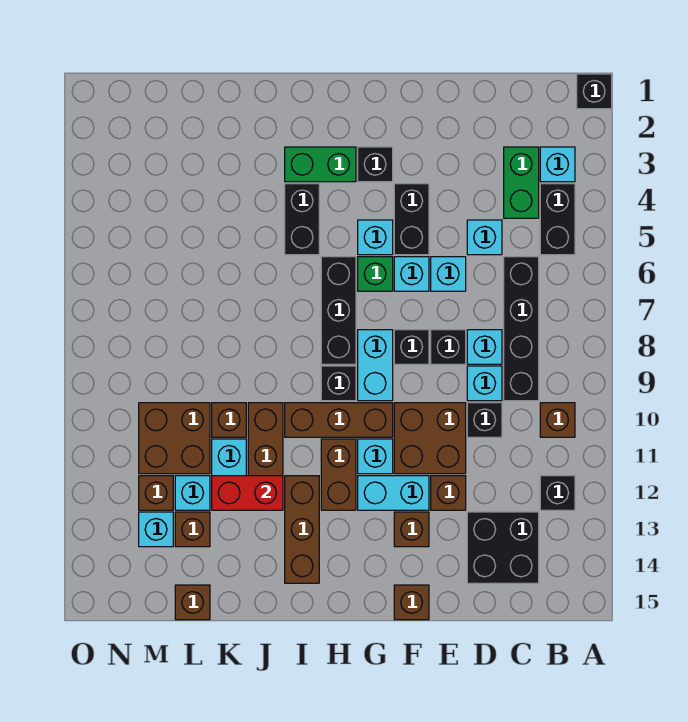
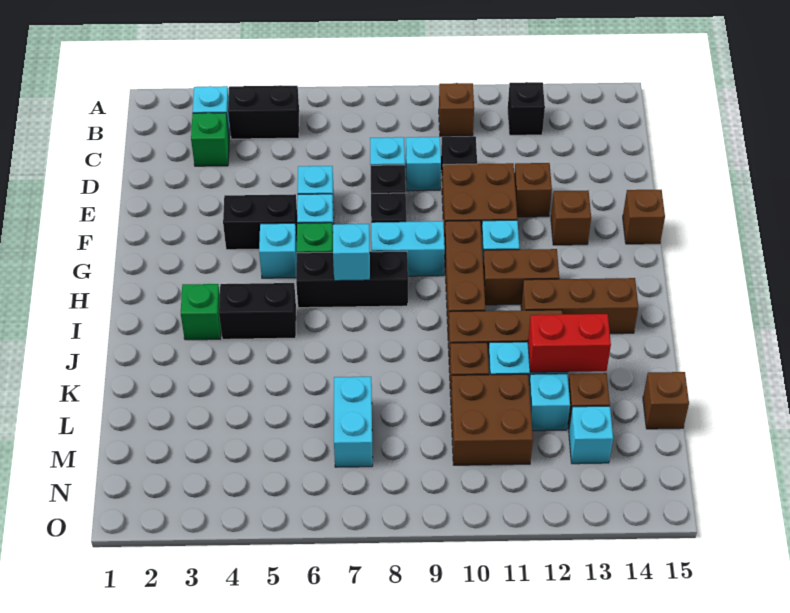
black 1x1 brick [577,74,612,109] -> none
green 1x2 brick [504,147,539,218] -> green 1x1 brick [191,113,229,166]
black 1x4 brick [504,257,539,401] -> none
black 2x2 brick [467,512,539,583] -> none
cyan 1x1 brick [467,220,502,255] -> cyan 1x1 brick moved to [333,224,370,281]
cyan 1x2 brick [358,476,429,510] -> cyan 1x2 brick moved to [334,377,373,467]
black 1x1 brick [358,147,393,182] -> none
green 1x2 brick [285,147,356,182] -> green 1x1 brick [181,284,221,340]
black 1x1 brick [321,366,356,401] -> none
red 1x2 brick [212,476,283,510] -> red 1x2 brick turned to [528,314,611,372]
brown 1x1 brick [139,476,173,510] -> none

